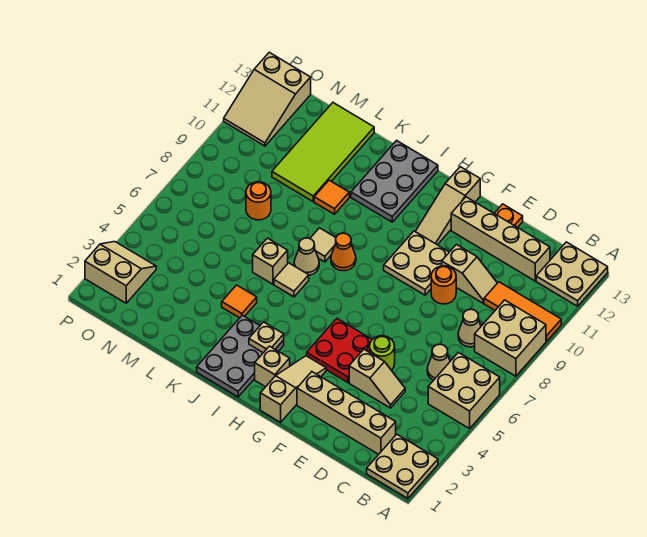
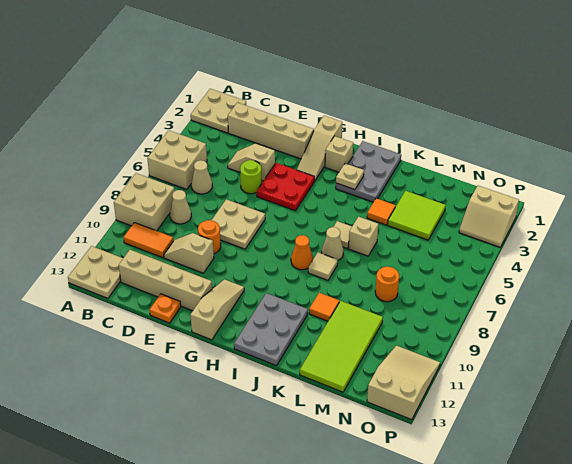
orange 1x3 tile [484,282,561,341] -> orange 1x2 tile [124,223,173,258]
tan 2x2 plate [384,231,449,295] -> tan 2x2 plate moved to [211,199,265,249]
none -> lime 2x2 tile [388,191,446,240]

